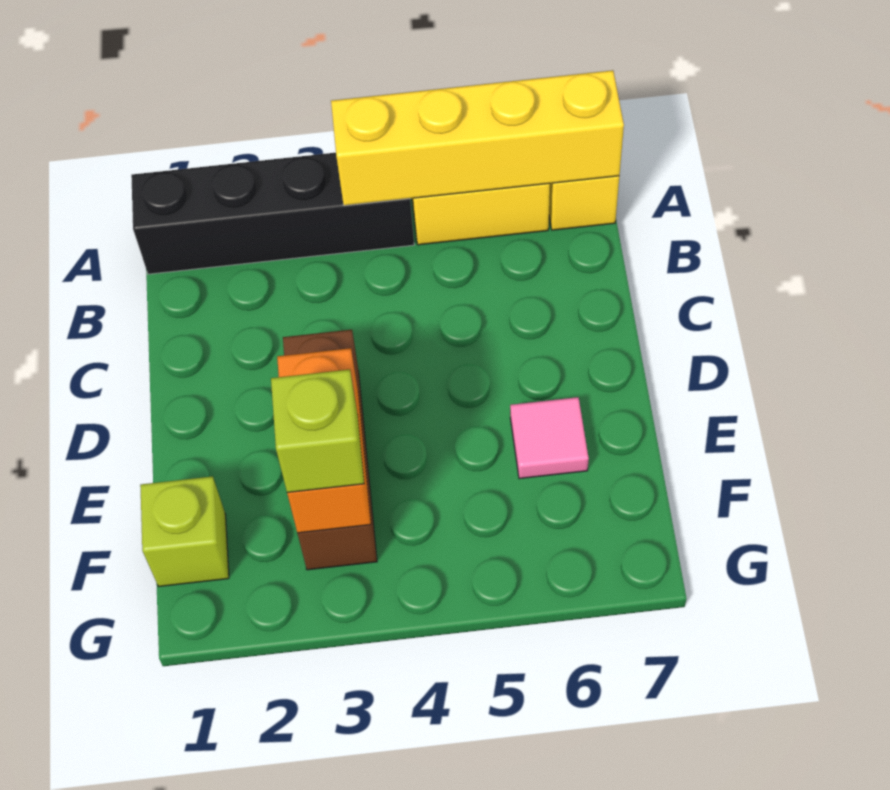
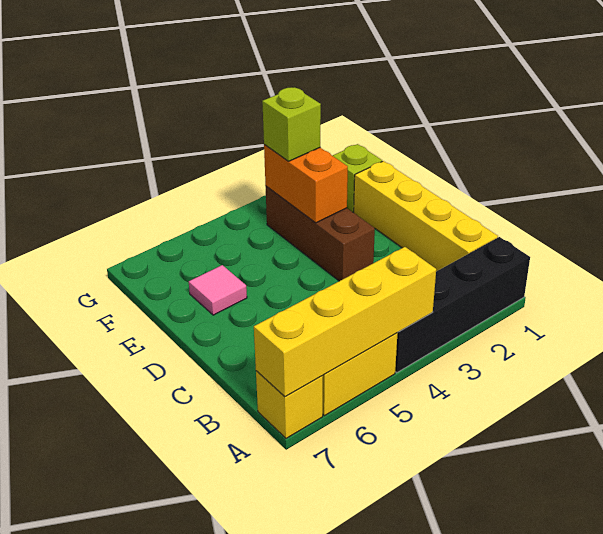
none -> yellow 1x4 brick [354,161,498,271]

